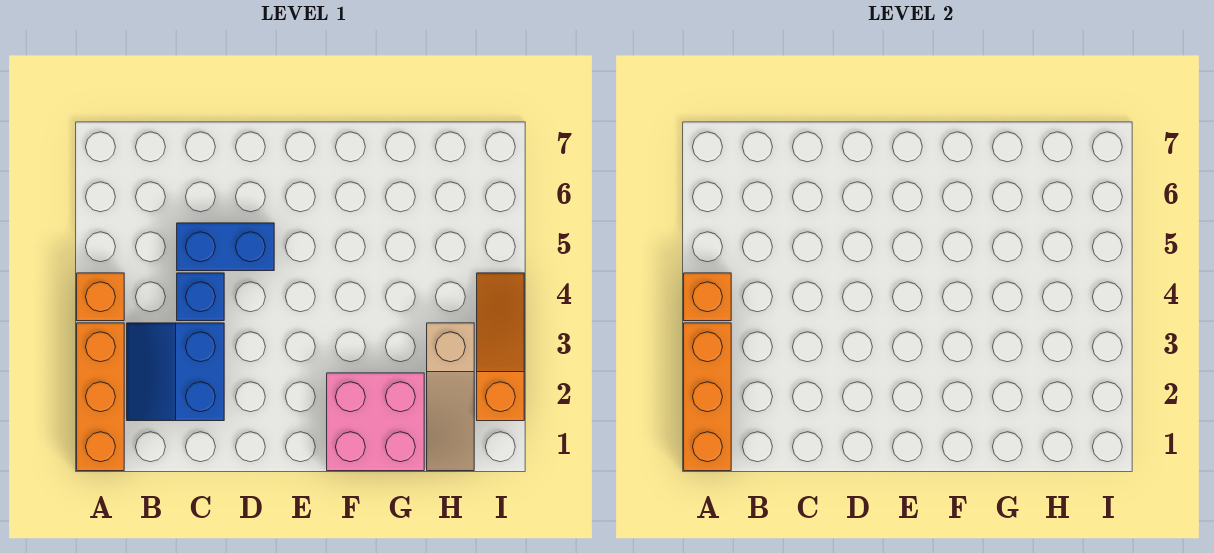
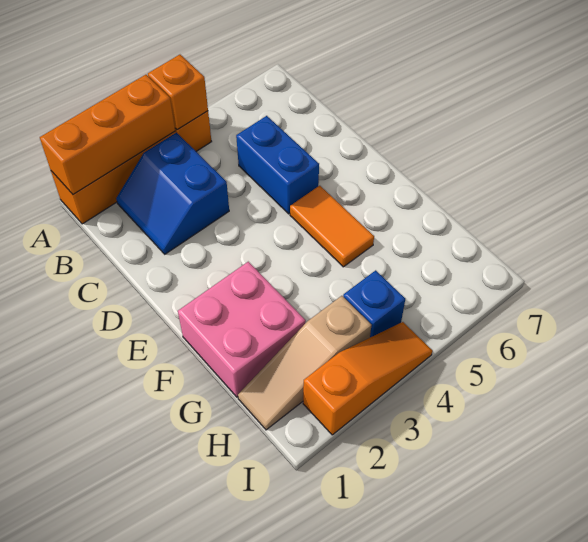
blue 2x2 slope [127,323,224,421] -> blue 2x2 slope turned to [116,133,229,254]
blue 1x1 brick [177,273,224,321] -> blue 1x1 brick moved to [343,270,405,337]
none -> orange 1x2 tile [290,186,374,267]

